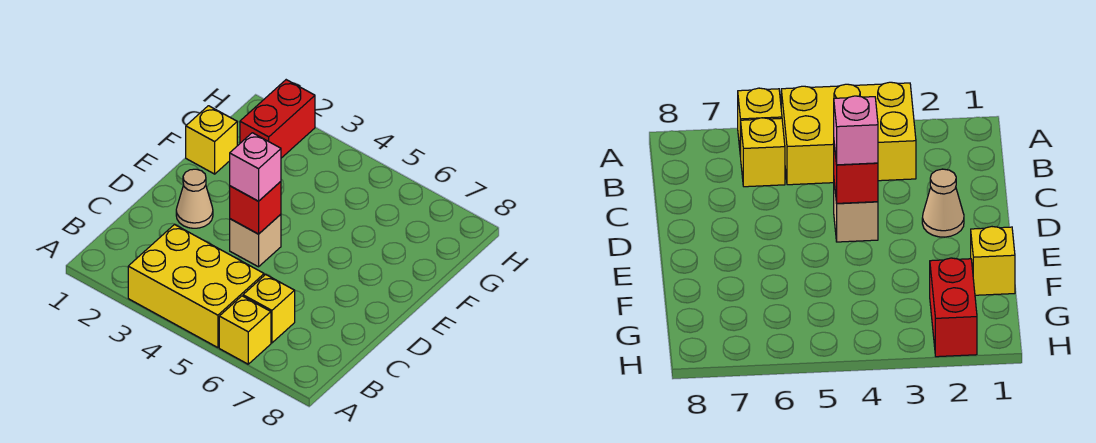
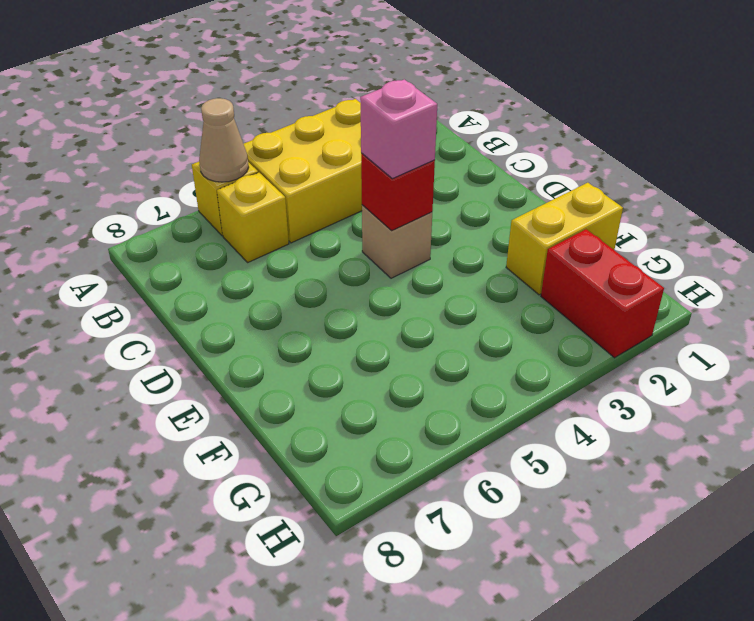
tan 1x1 cone [176,169,213,228] -> tan 1x1 cone moved to [199,98,249,182]
yellow 1x1 brick [186,106,237,174] -> yellow 1x2 brick [506,183,623,295]

